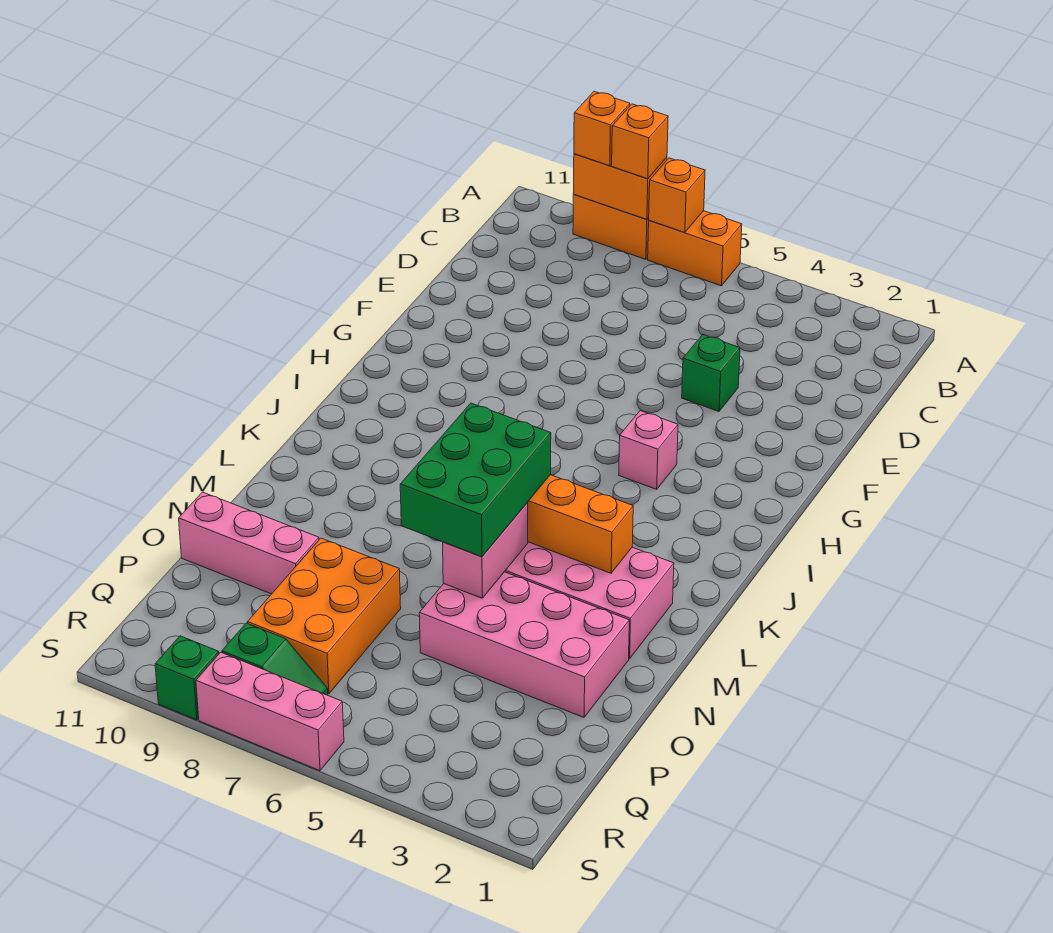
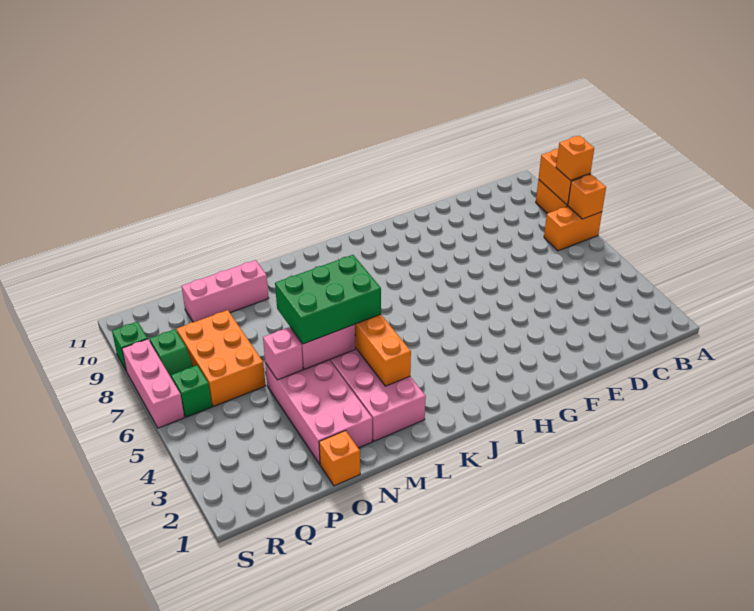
orange 1x2 brick [648,211,742,286] -> orange 1x2 brick turned to [544,206,602,251]
orange 1x1 brick [574,91,630,166] -> orange 1x1 brick moved to [319,431,360,486]
green 1x1 brick [682,335,740,412] -> green 1x1 brick moved to [171,365,212,417]
pink 1x1 brick [619,411,678,489] -> pink 1x1 brick moved to [263,327,303,380]
orange 2x3 brick [248,538,401,694] -> orange 2x3 brick turned to [177,310,266,406]
pink 1x3 brick [179,492,319,594] -> pink 1x3 brick turned to [182,260,269,322]

